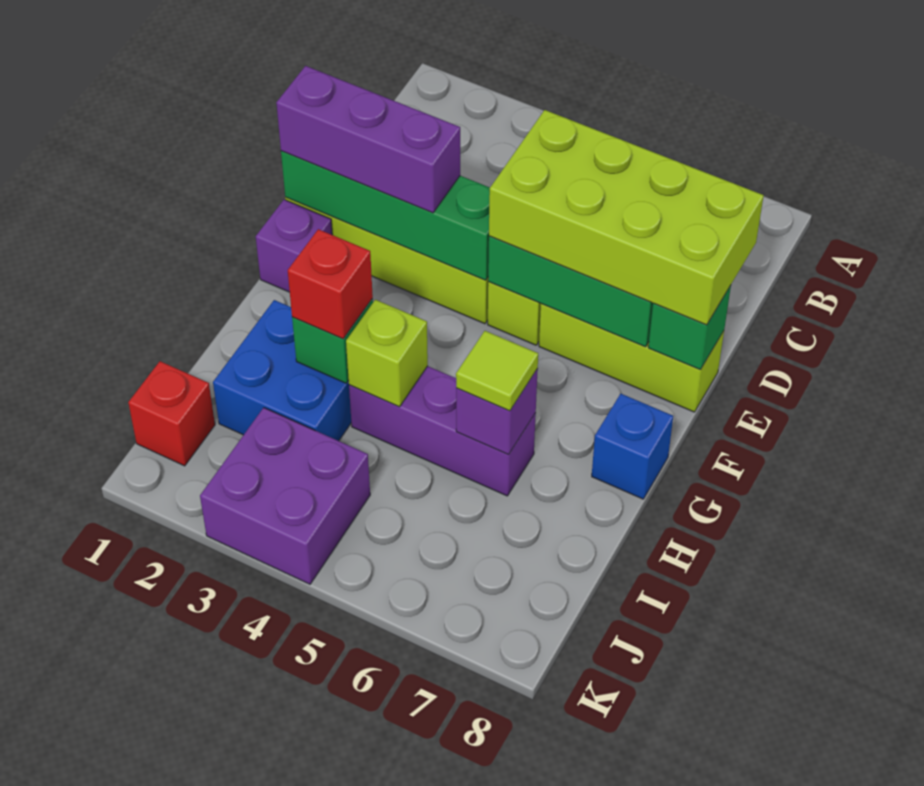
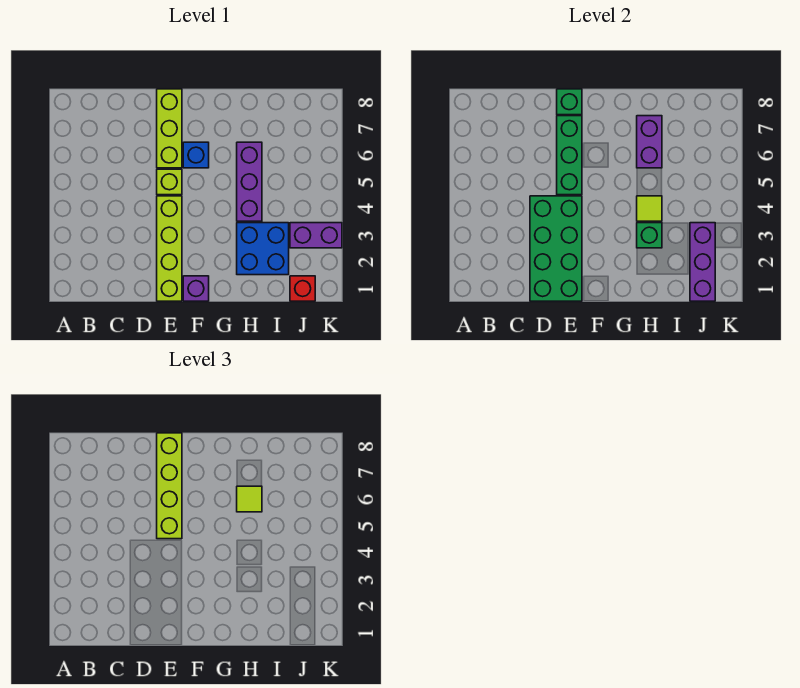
lime 2x4 brick [489,110,764,325] -> lime 1x4 brick [157,433,182,539]
green 1x4 brick [281,151,490,280] -> green 2x4 brick [530,196,582,301]
purple 1x3 brick [276,66,460,213] -> purple 1x3 brick moved to [690,223,715,301]
blue 1x1 brick [592,394,673,499] -> blue 1x1 brick moved to [183,142,209,168]
red 1x1 brick [288,229,373,339] -> none
lime 1x1 brick [346,300,428,407] -> lime 1x1 tile [637,196,662,221]
purple 1x1 brick [456,369,538,454] -> purple 1x2 brick [637,116,662,168]
purple 2x2 brick [200,408,370,584] -> purple 1x2 brick [290,223,342,248]

